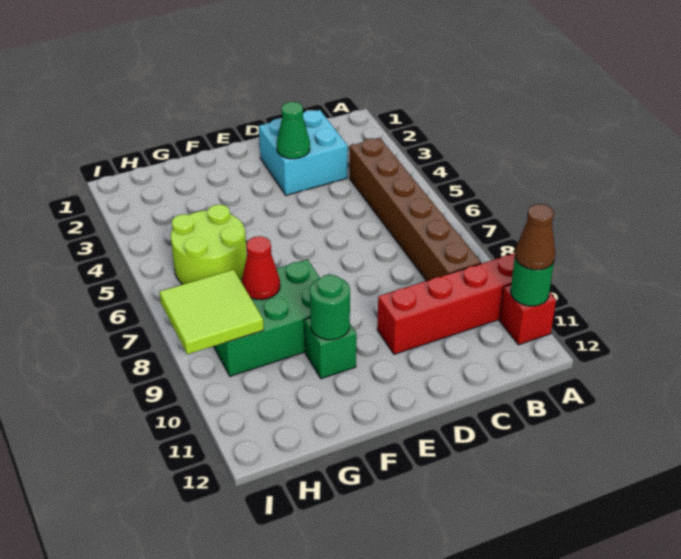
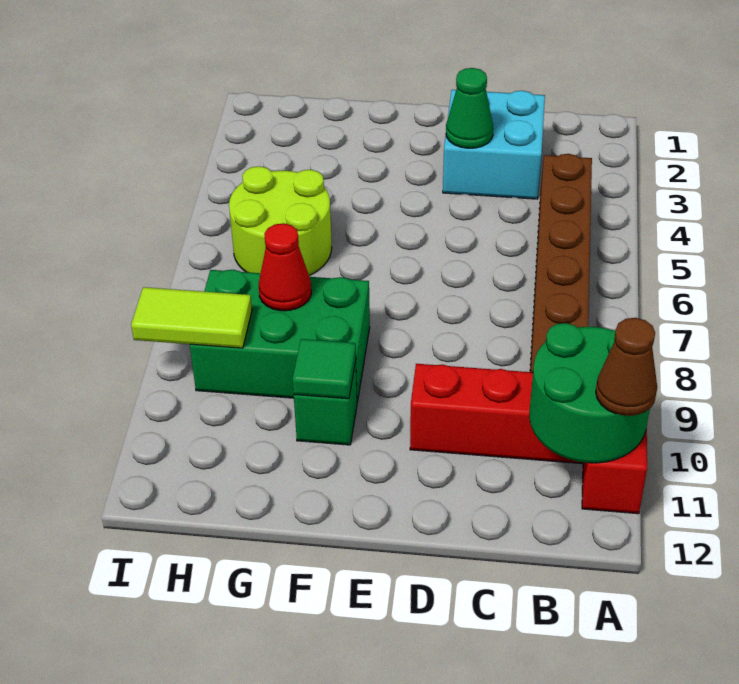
green 1x1 round brick [511,259,554,306] -> green 2x2 round brick [529,323,650,463]
green 1x1 round brick [310,275,350,340] -> green 1x1 tile [293,339,356,399]
lime 2x2 tile [159,269,264,354] -> lime 1x2 tile [131,287,252,348]

